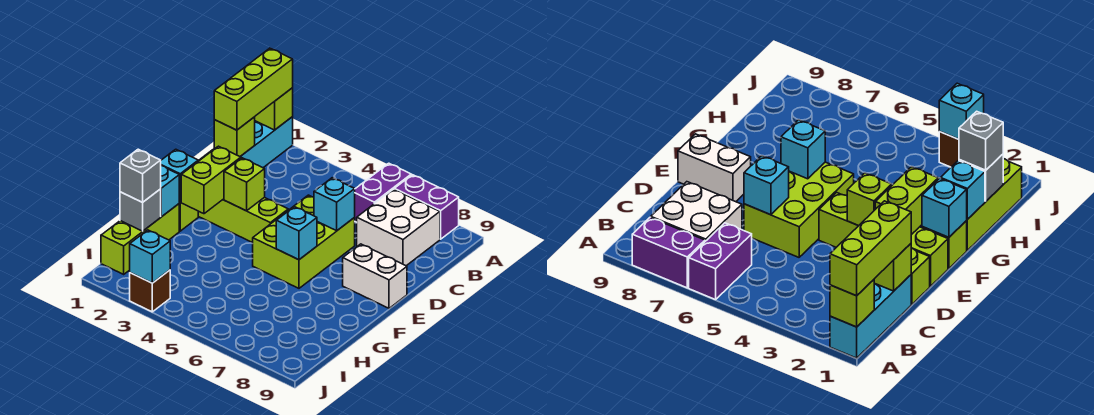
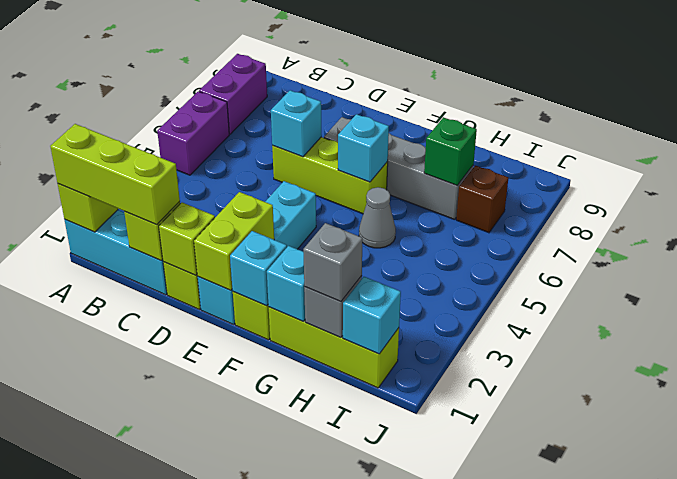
purple 1x2 brick [354,163,411,222] -> purple 1x2 brick turned to [157,91,229,175]
white 2x2 brick [357,189,440,266] -> none
lime 2x3 brick [253,195,355,288] -> lime 1x3 brick [272,137,388,214]
lime 1x4 brick [198,197,288,243] -> cyan 1x4 brick [198,181,316,324]
lime 1x2 brick [181,146,241,214] -> lime 1x2 brick turned to [194,192,274,290]
lime 1x1 brick [224,158,265,211] -> lime 1x1 brick moved to [159,202,215,275]
none -> grey 1x4 brick [324,117,473,220]
white 1x2 brick [343,244,407,308] -> none
none -> grey 1x1 cone [359,187,396,248]
none -> green 1x1 brick [424,117,477,185]
brown 1x1 brick [130,270,170,312] -> brown 1x1 brick moved to [456,165,508,233]
cyan 1x1 brick [130,230,170,283] -> cyan 1x1 brick moved to [343,277,401,354]

